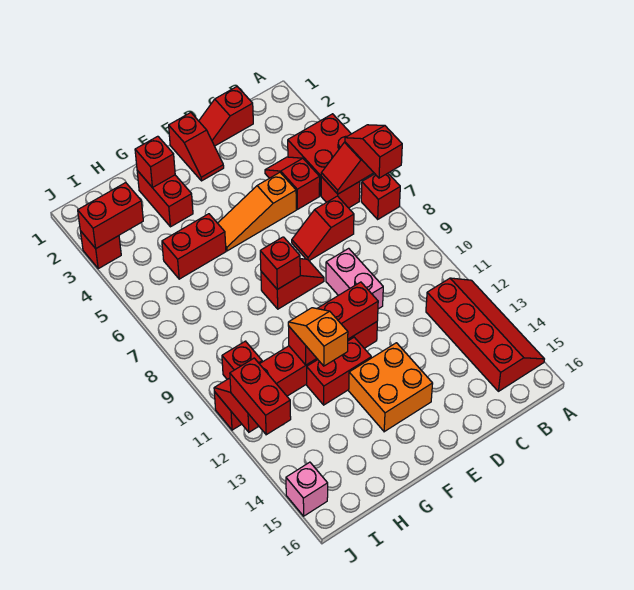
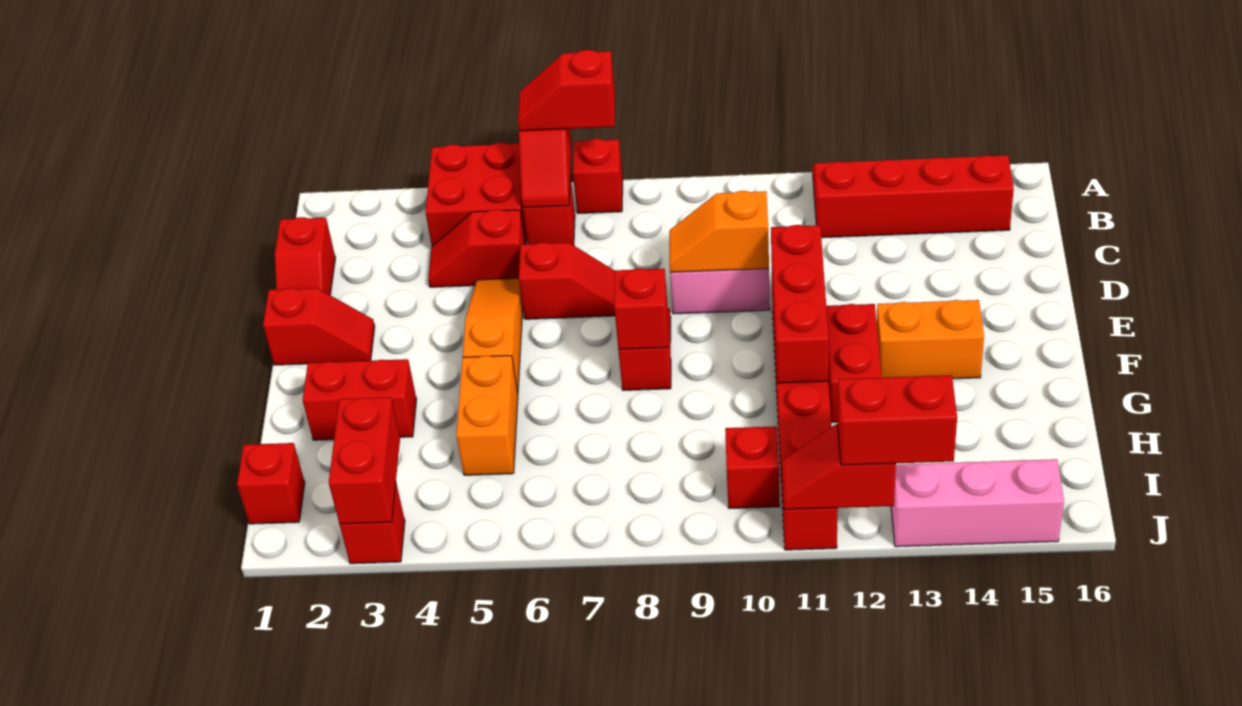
red 1x2 slope [292,196,354,261] -> red 1x2 slope turned to [519,242,615,319]
orange 1x3 slope [218,173,296,251] -> orange 1x3 slope turned to [463,278,523,393]
orange 2x2 brick [349,343,433,432] -> orange 1x2 brick [877,300,984,379]
red 1x1 brick [135,136,175,188] -> red 1x1 brick moved to [237,443,305,524]
red 1x2 brick [162,214,226,279] -> orange 1x2 brick [456,356,518,475]
orange 1x2 slope [288,308,348,366] -> orange 1x2 slope moved to [669,191,769,272]
pink 1x1 brick [286,462,328,516] -> pink 1x3 brick [891,459,1064,547]

